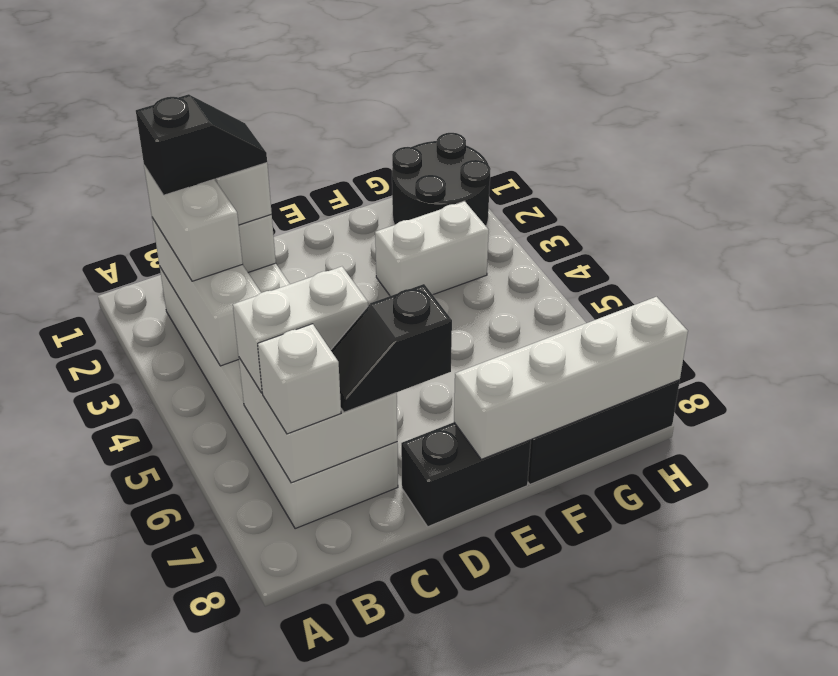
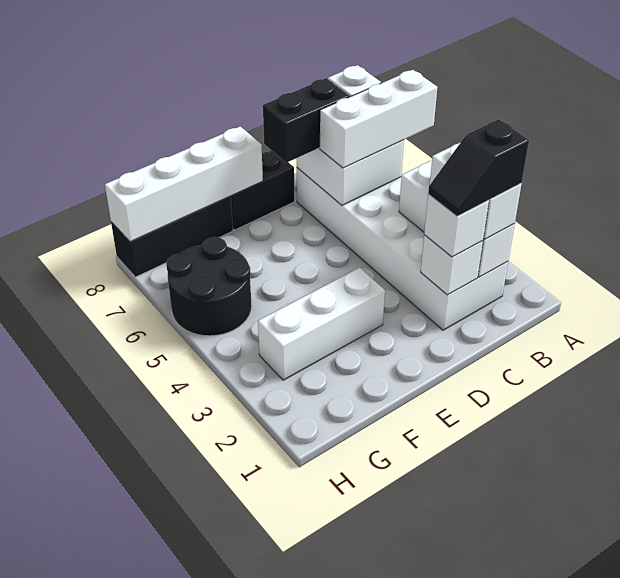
white 1x2 brick [233,267,368,393] -> white 1x3 brick [320,70,437,168]
black 1x2 slope [331,284,452,412] -> black 1x2 brick [263,78,350,163]
white 1x2 brick [375,201,489,296] -> white 1x3 brick [258,268,385,380]
black 2x2 round brick [392,133,491,226] -> black 2x2 round brick moved to [166,237,252,336]

